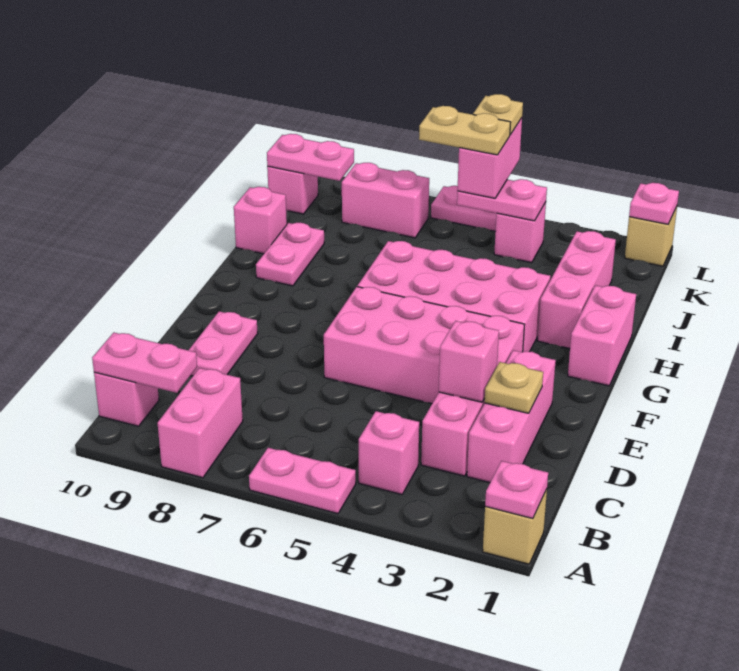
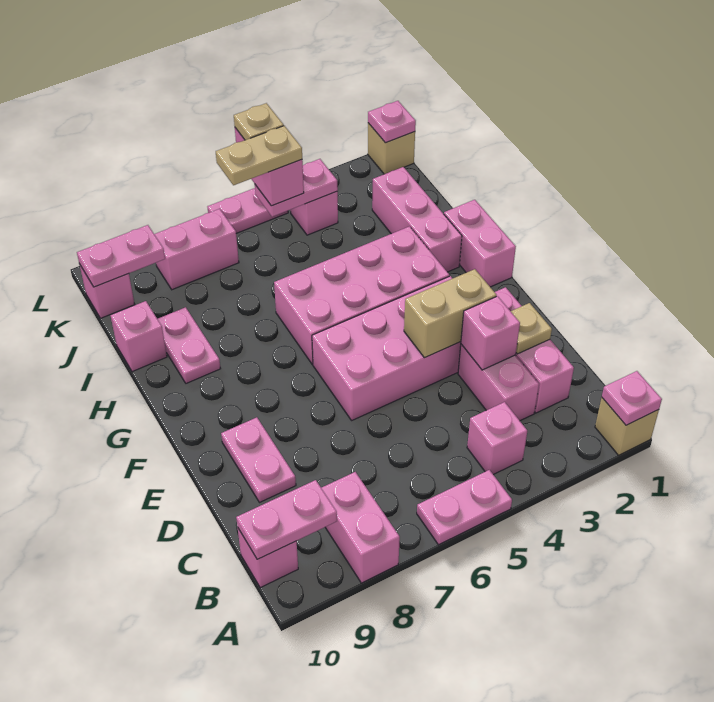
none -> tan 1x2 brick [404,269,497,358]

